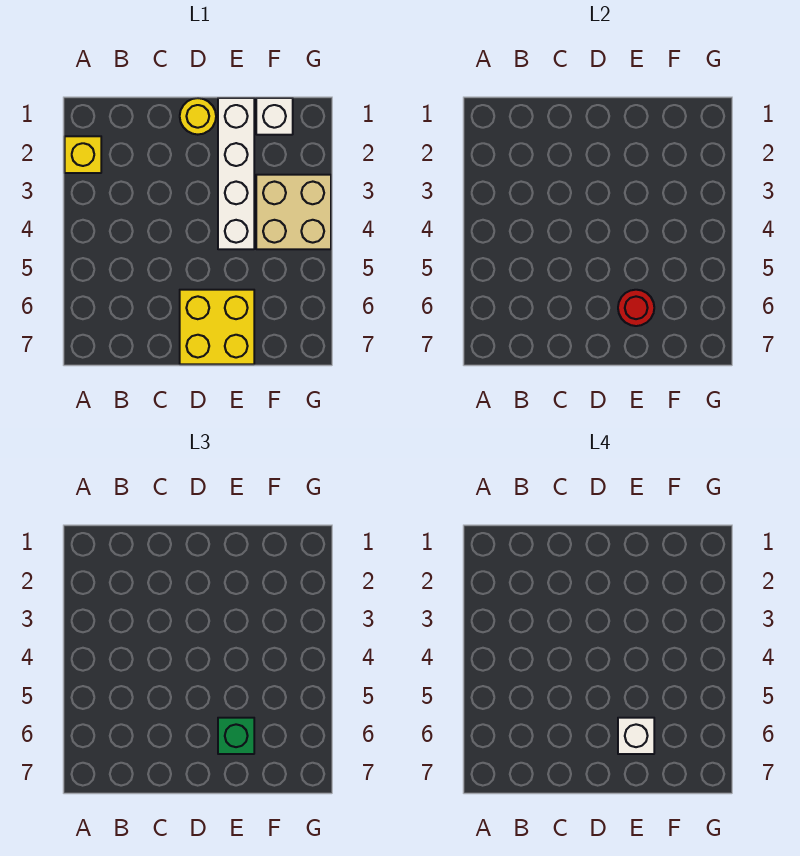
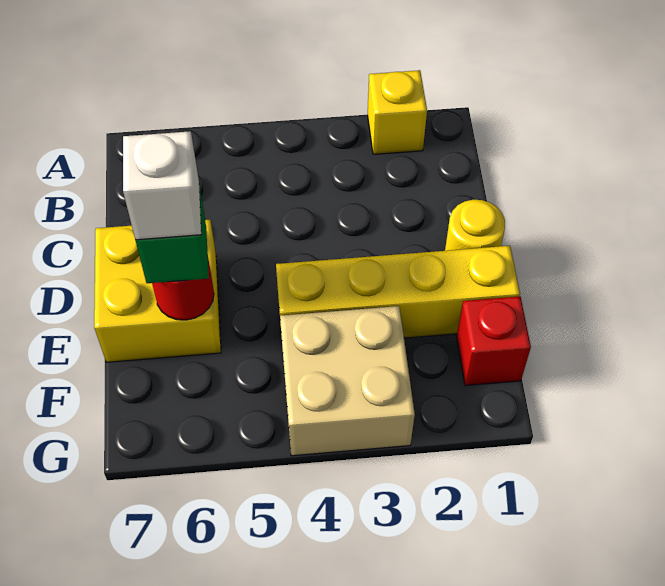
white 1x4 brick [218,98,254,249] -> yellow 1x4 brick [276,246,520,338]
white 1x1 brick [256,98,293,135] -> red 1x1 brick [457,296,531,386]

